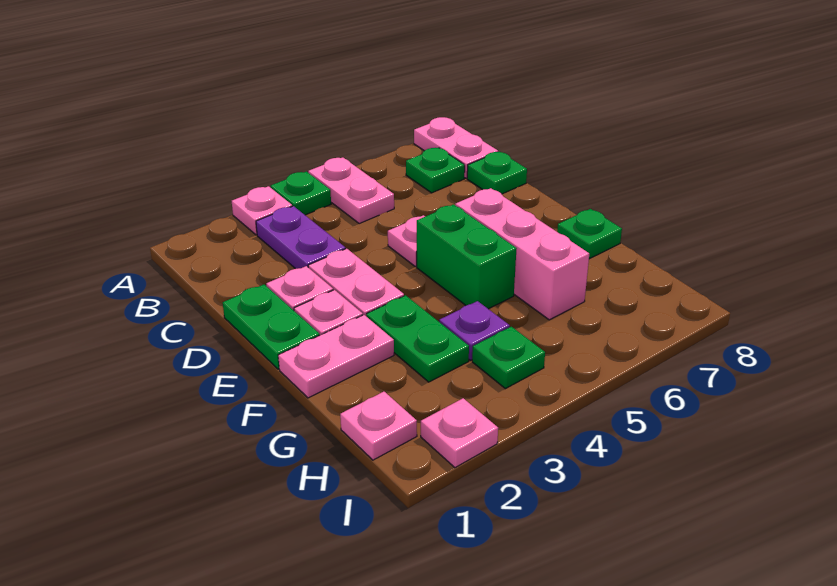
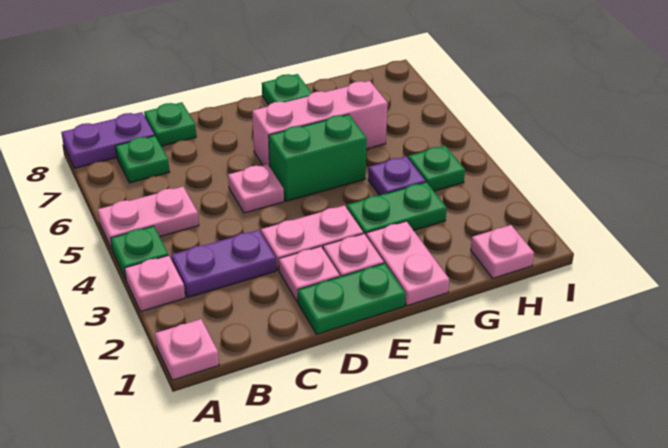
pink 1x2 plate [414,117,498,178] -> purple 1x2 plate [61,112,155,168]
pink 1x1 plate [421,398,498,468] -> pink 1x1 plate moved to [155,319,219,380]

